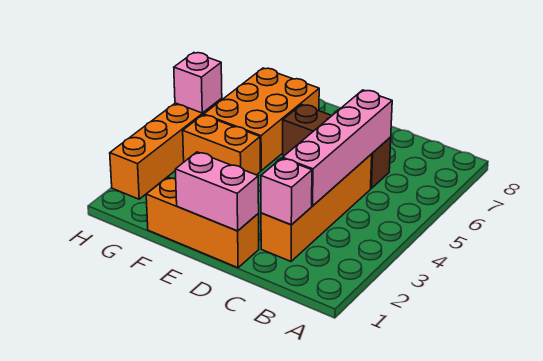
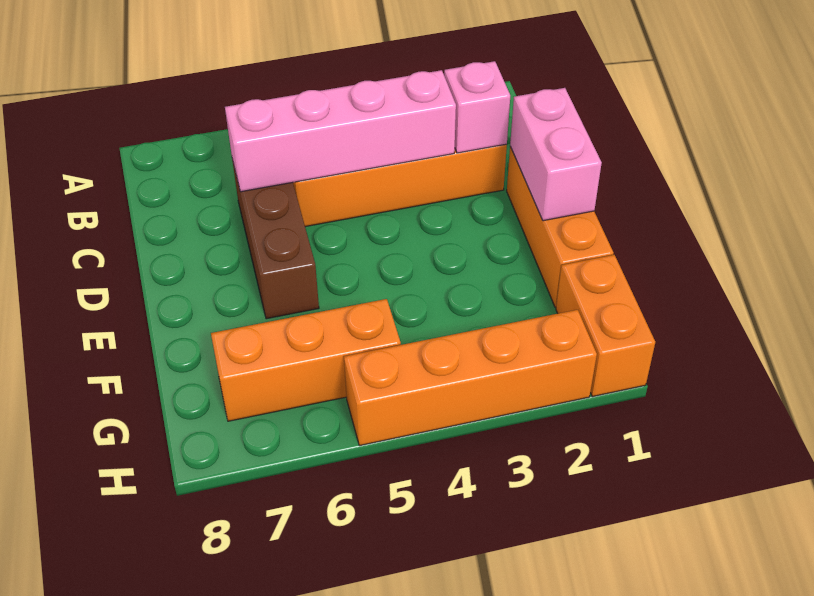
orange 1x2 brick [183,115,260,175] -> orange 1x2 brick moved to [556,255,655,397]
orange 2x3 brick [204,68,319,171] -> orange 1x3 brick [211,299,401,421]
pink 1x1 brick [174,53,222,113] -> none

